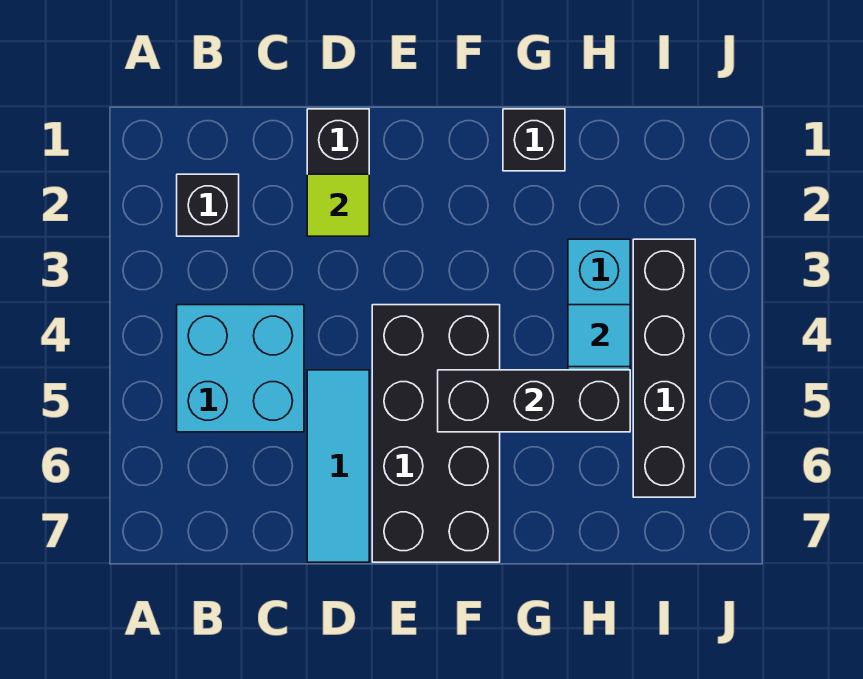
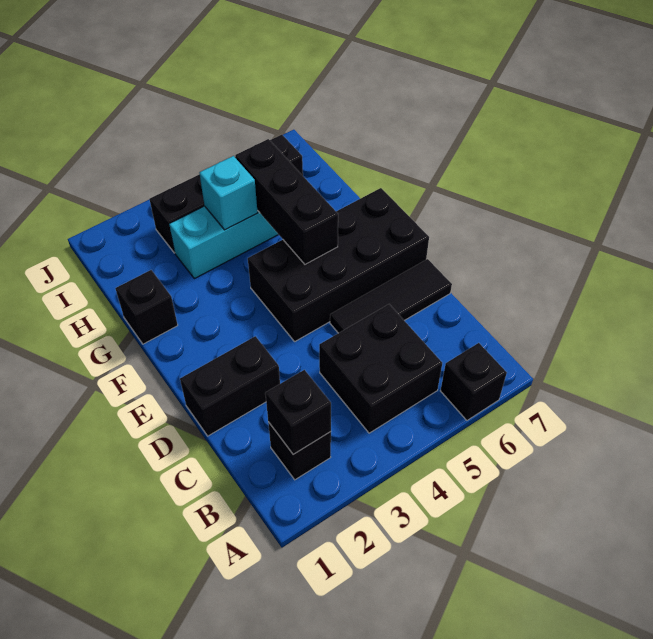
none -> black 1x1 brick [441,343,507,420]
none -> black 1x1 brick [265,370,331,454]
cyan 2x2 brick [177,305,304,432] -> black 2x2 brick [319,304,442,433]
lime 1x1 tile [307,174,369,236] -> none
cyan 1x3 tile [307,370,369,562] -> black 1x3 tile [330,259,452,333]
cyan 1x1 tile [568,305,630,367] -> cyan 1x1 brick [200,156,258,230]

